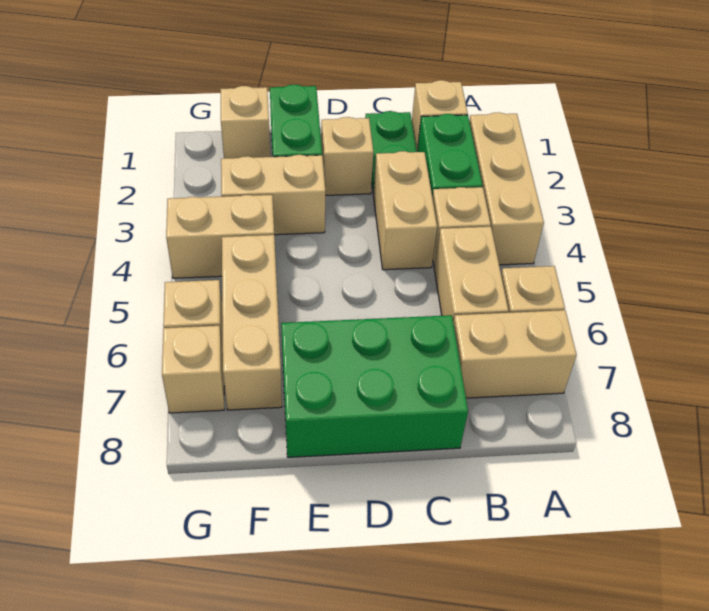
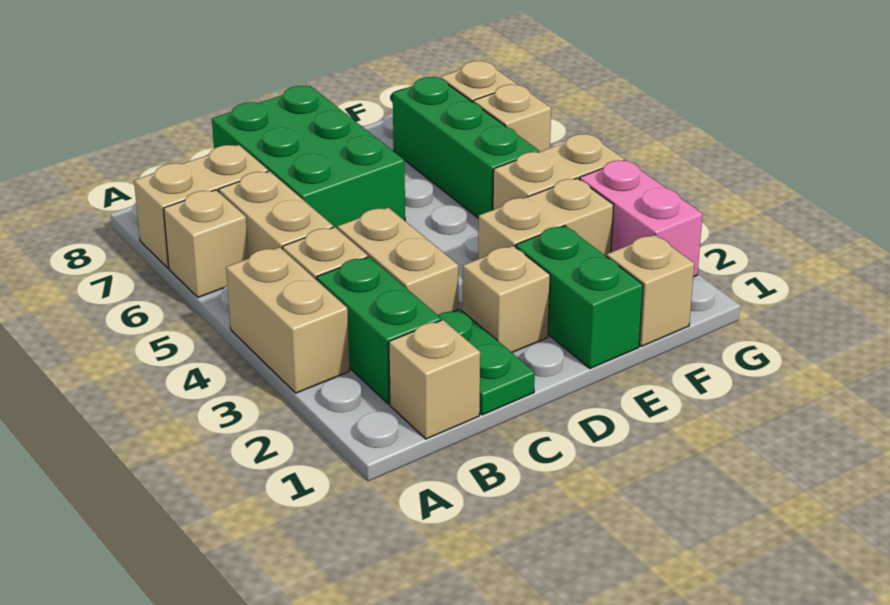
tan 1x3 brick [469,113,544,265] -> tan 1x2 brick [226,247,349,393]
green 2x3 brick [281,315,468,457] -> green 2x3 brick turned to [212,86,405,229]
tan 1x3 brick [222,235,282,410] -> green 1x3 brick [393,77,539,218]
none -> pink 1x2 brick [580,160,703,277]

